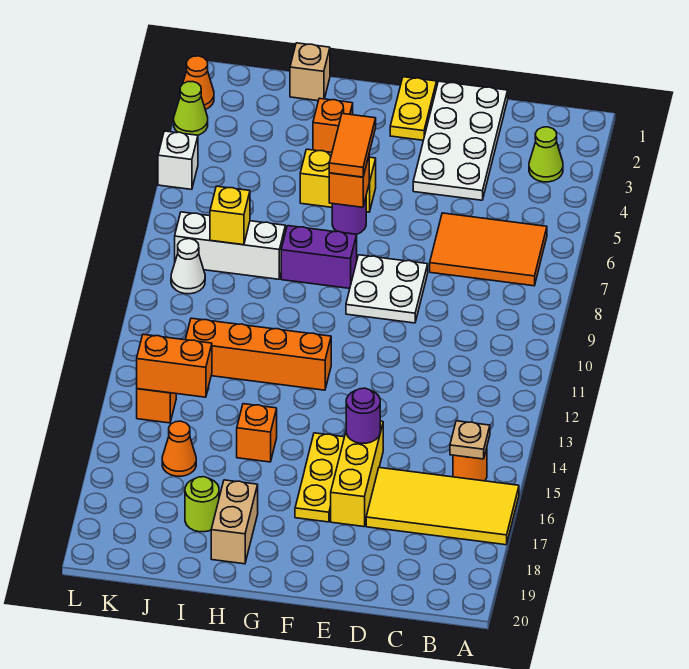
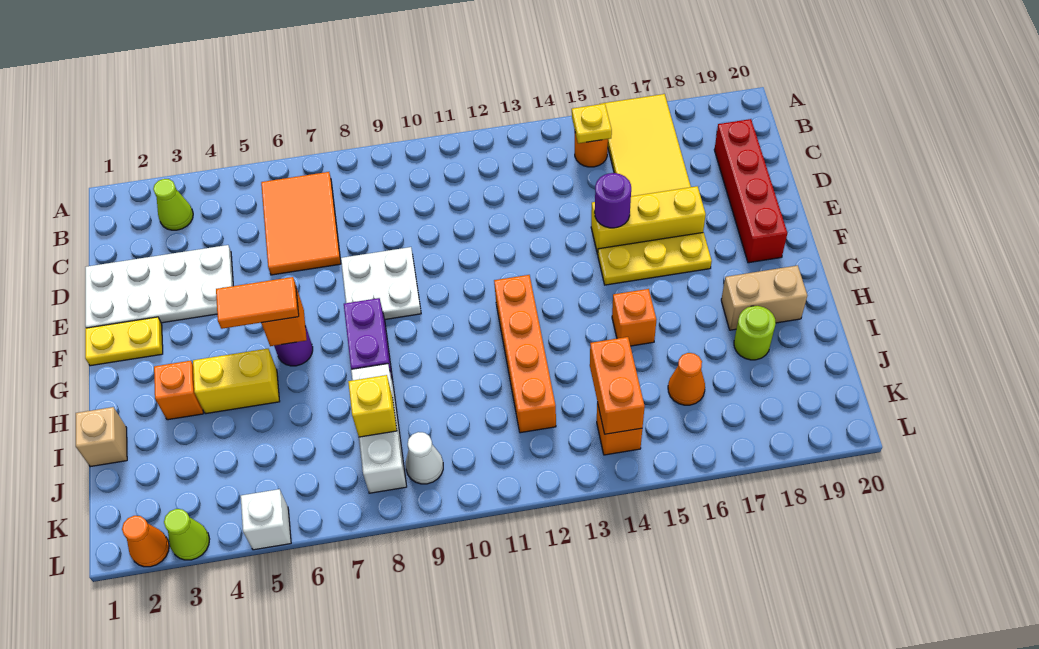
tan 1x1 plate [450,421,490,459] -> yellow 1x1 plate [572,104,612,143]
none -> red 1x4 brick [714,119,787,263]
yellow 1x2 brick [300,149,376,212] -> yellow 1x2 brick turned to [193,349,280,414]

